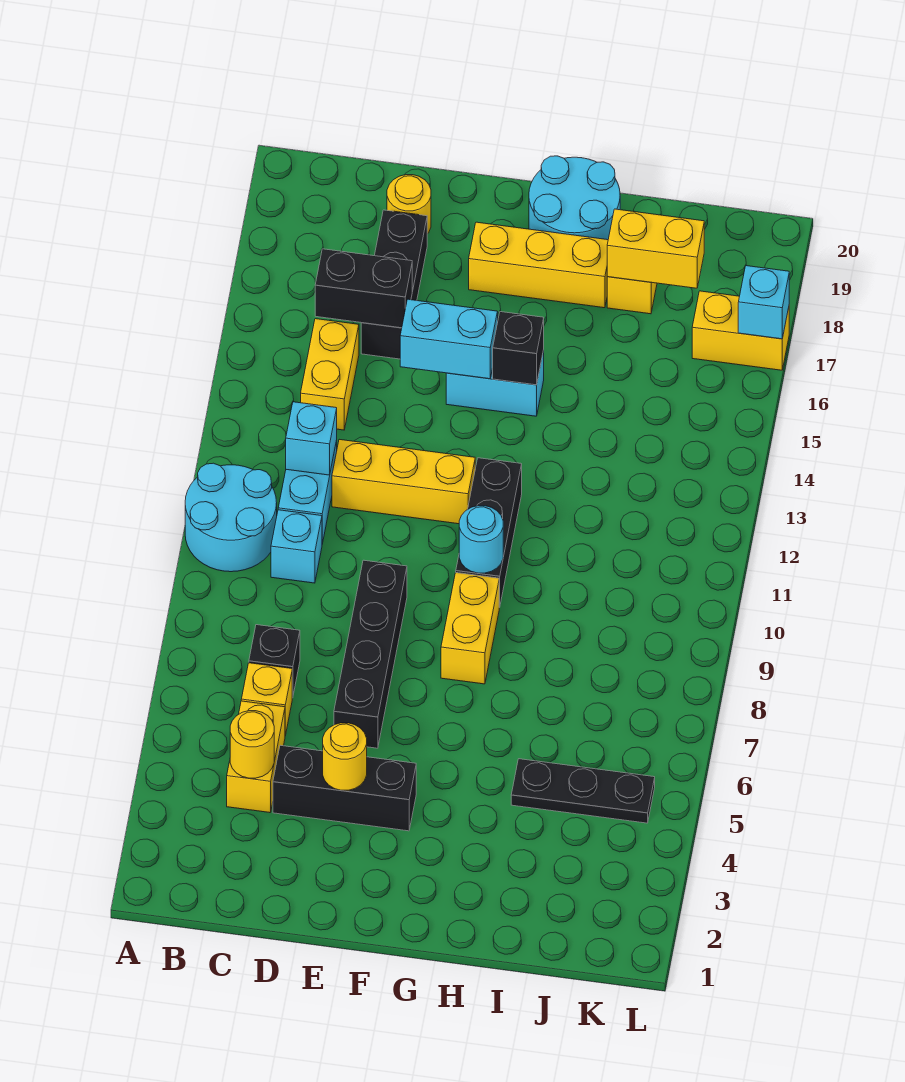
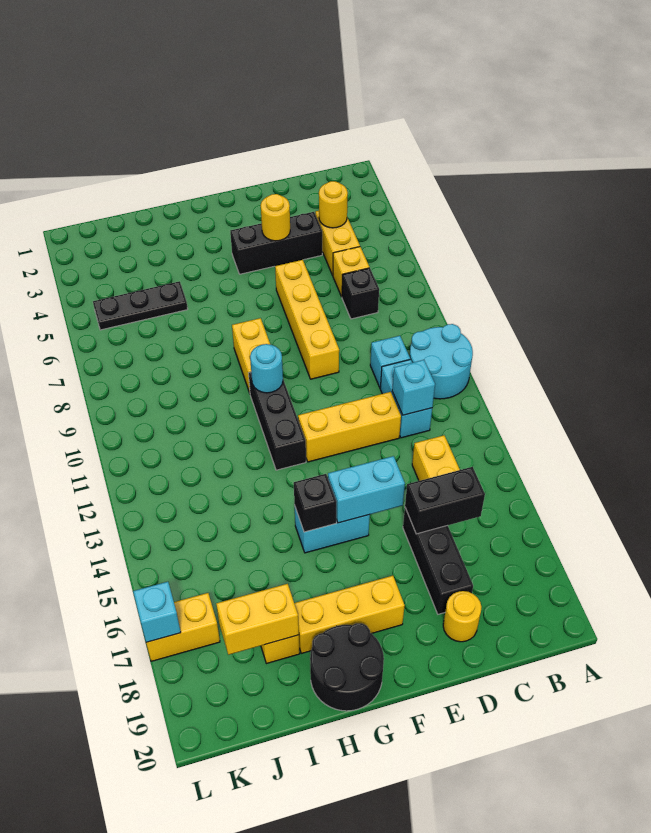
black 1x4 brick [334,560,407,748] -> yellow 1x4 brick [275,260,339,379]
cyan 2x2 round brick [529,156,620,240] -> black 2x2 round brick [310,623,384,711]

